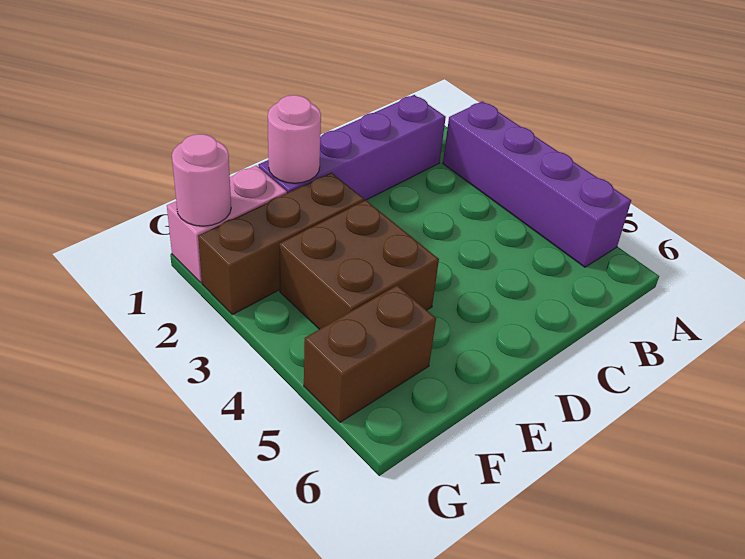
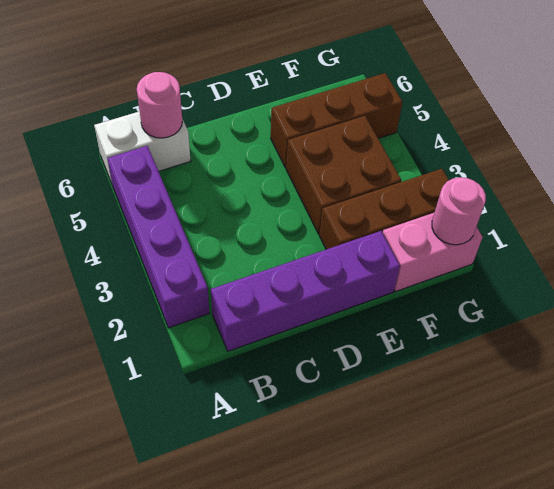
none -> white 1x2 brick [94,111,191,186]
pink 1x1 round brick [268,95,321,183] -> pink 1x1 round brick moved to [137,72,182,138]
brown 1x2 brick [304,285,436,422] -> brown 1x3 brick [271,73,403,168]

